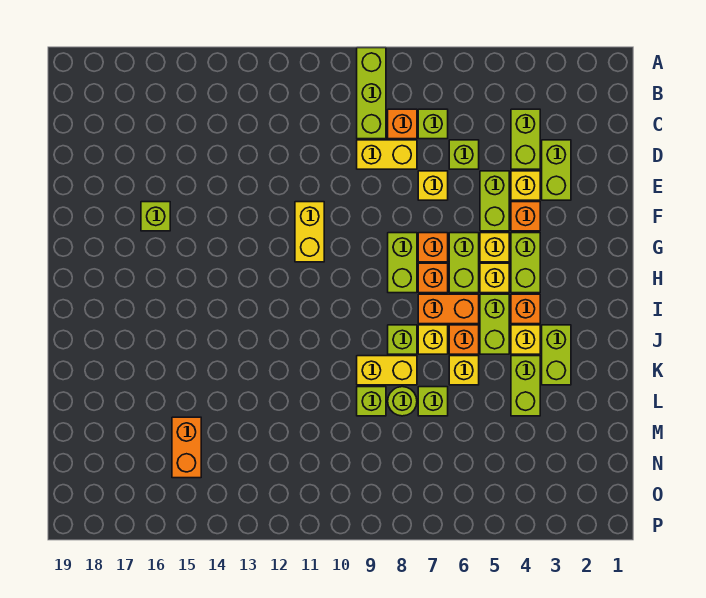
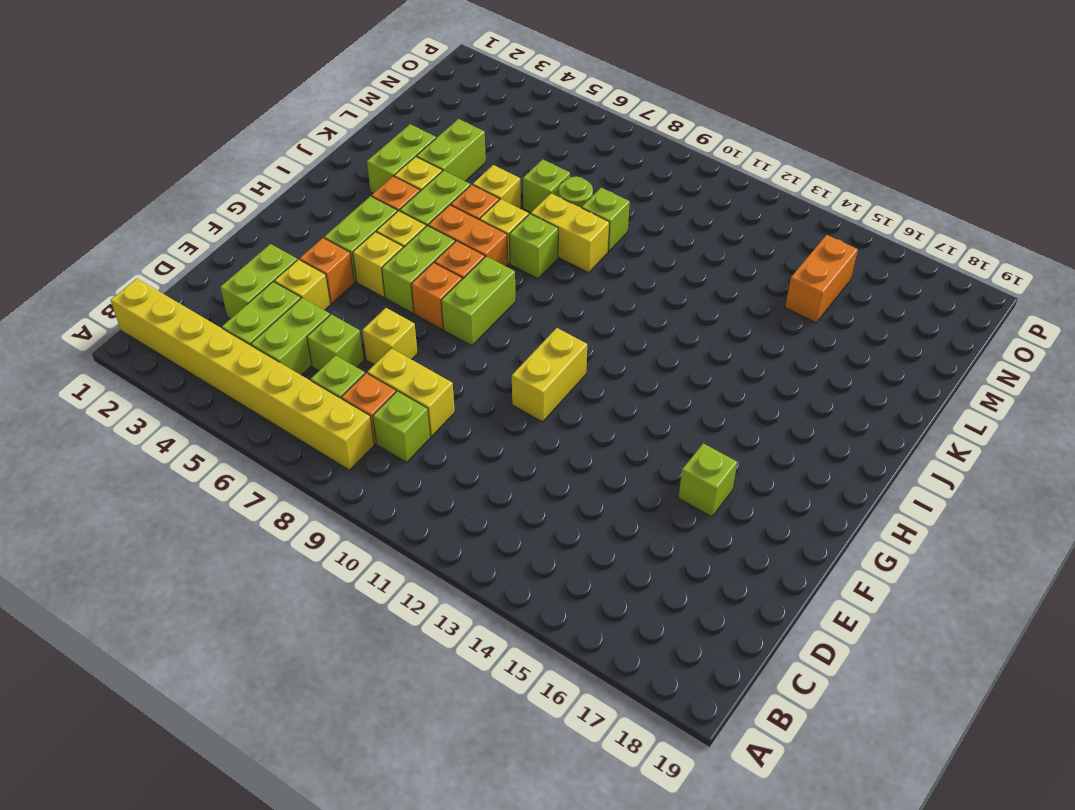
lime 1x3 brick [357,48,386,139] -> lime 1x1 brick [373,391,430,462]
none -> yellow 1x8 brick [111,279,374,470]
lime 1x2 brick [480,171,509,231] -> lime 1x2 brick moved to [251,298,330,375]

